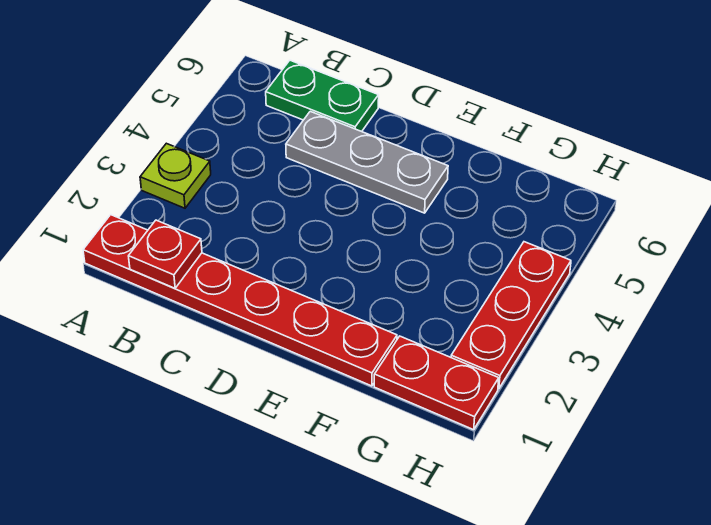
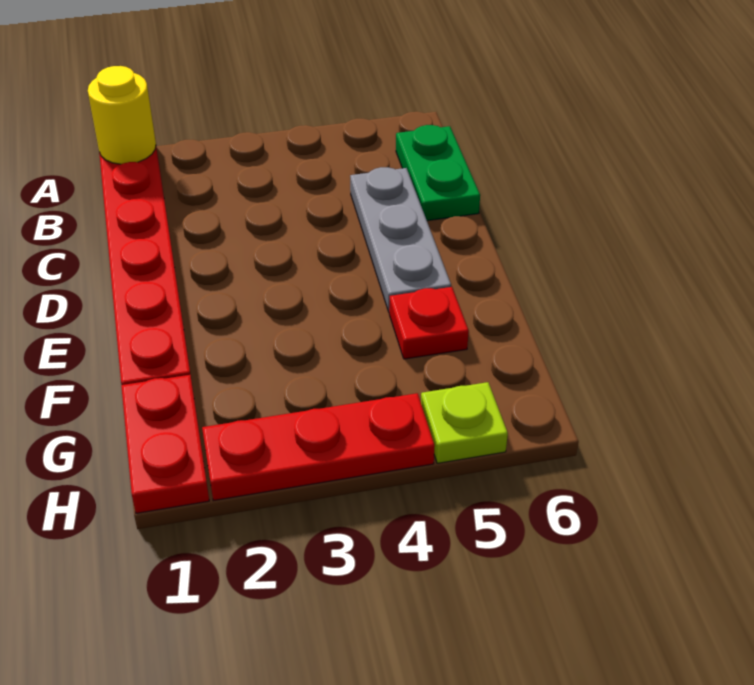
none -> yellow 1x1 round brick [88,66,156,164]
lime 1x1 plate [140,143,211,208] -> lime 1x1 plate moved to [421,382,508,463]
red 1x1 plate [129,220,202,288] -> red 1x1 plate moved to [389,287,469,359]

